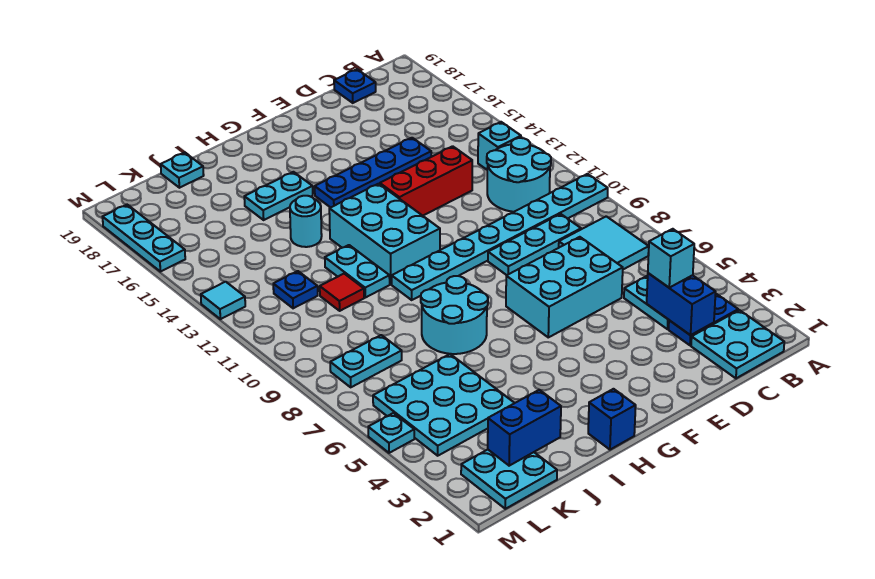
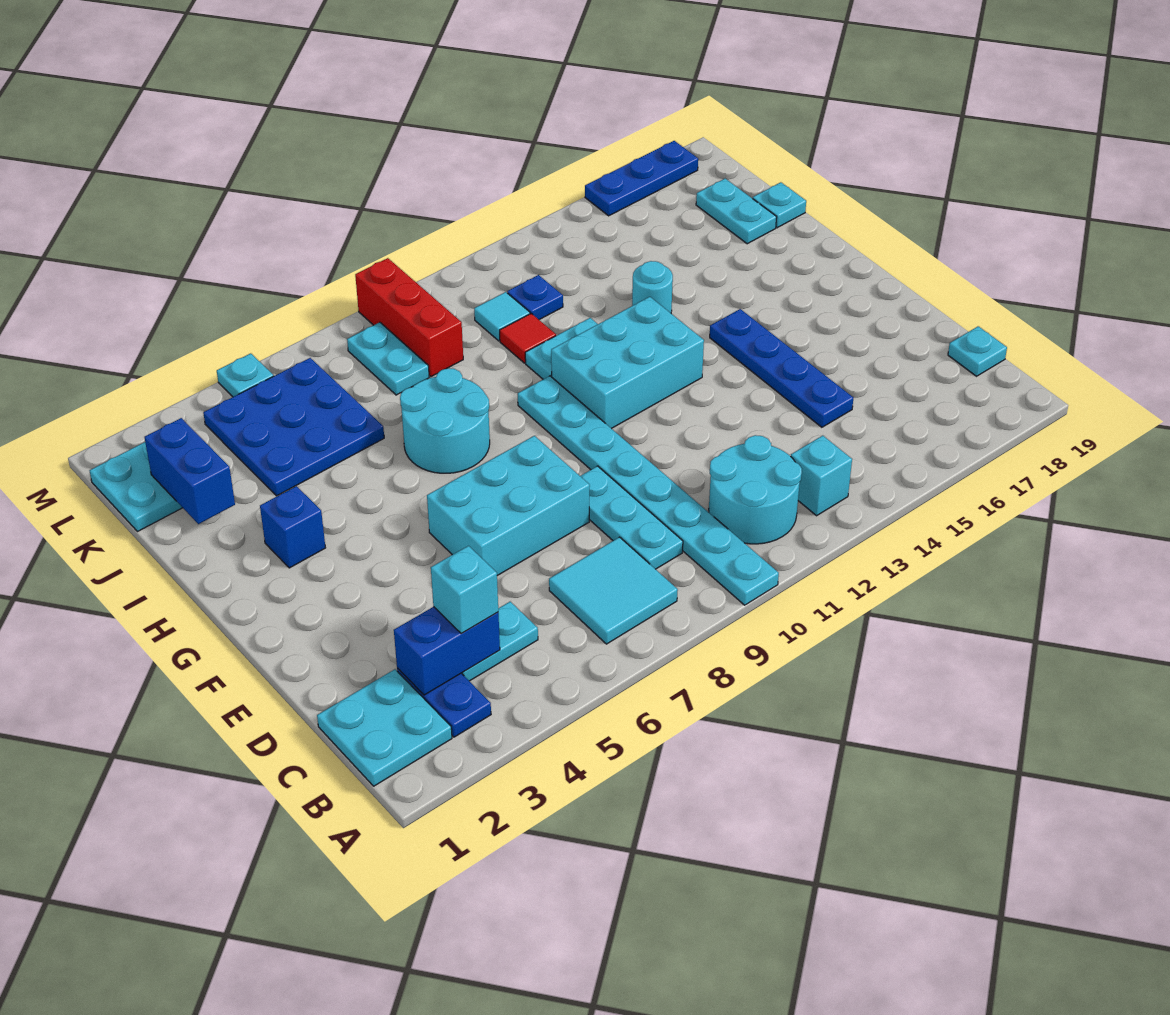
blue 1x1 plate [334,69,376,103] -> cyan 1x1 plate [948,326,1007,376]
cyan 2x3 brick [506,237,623,337] -> cyan 2x3 brick turned to [427,436,590,576]
red 1x3 brick [380,146,472,216] -> red 1x3 brick moved to [355,258,463,377]
blue 1x1 brick [588,389,636,450] -> blue 1x1 brick moved to [260,486,325,568]
cyan 1x2 plate [244,172,313,220] -> cyan 1x2 plate moved to [696,179,777,244]
cyan 3x3 plate [373,354,514,456] -> blue 3x3 plate [203,358,384,496]
cyan 1x1 tile [201,282,245,319] -> cyan 1x1 tile moved to [474,292,530,341]
cyan 1x3 plate [103,205,185,272] -> blue 1x3 plate [585,141,698,216]

